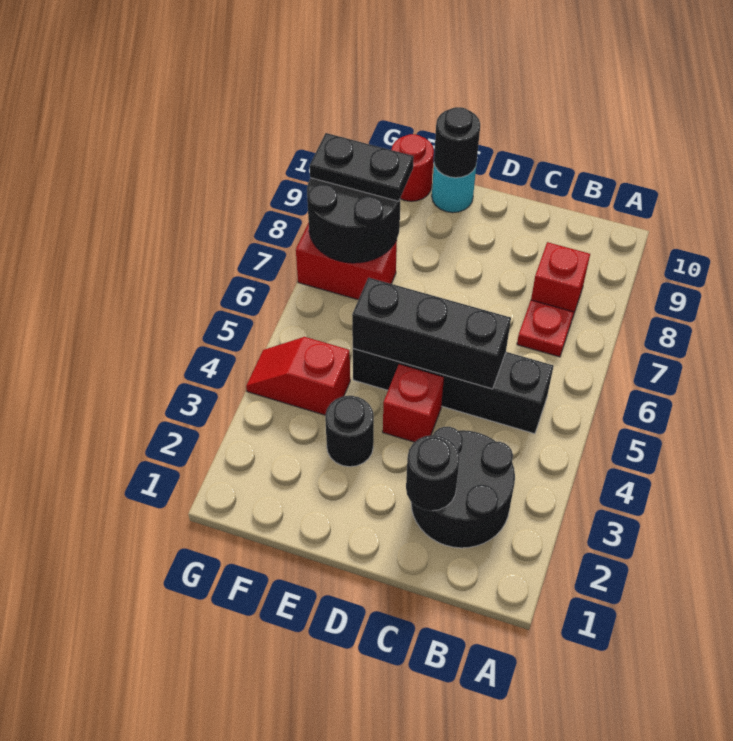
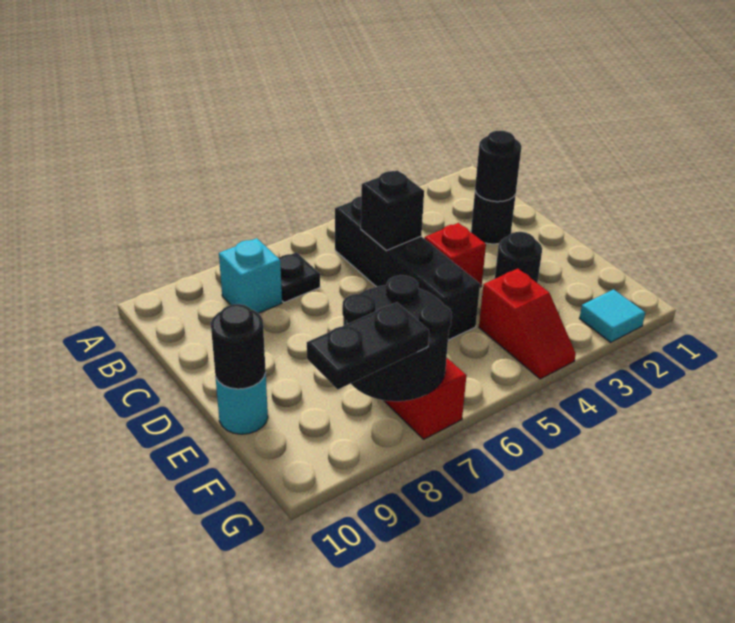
black 2x2 round brick [411,427,515,548] -> black 1x1 round brick [471,191,516,244]
red 1x1 plate [517,300,574,357] -> black 1x1 plate [279,252,320,302]
red 1x1 brick [531,242,590,316] -> cyan 1x1 brick [219,238,282,313]
black 1x3 brick [352,278,511,389] -> black 1x1 brick [361,170,424,251]
black 1x2 plate [310,133,414,201] -> black 1x2 plate turned to [307,302,429,389]
red 1x1 round brick [392,134,434,201] -> none
none -> cyan 1x1 tile [579,289,645,342]

